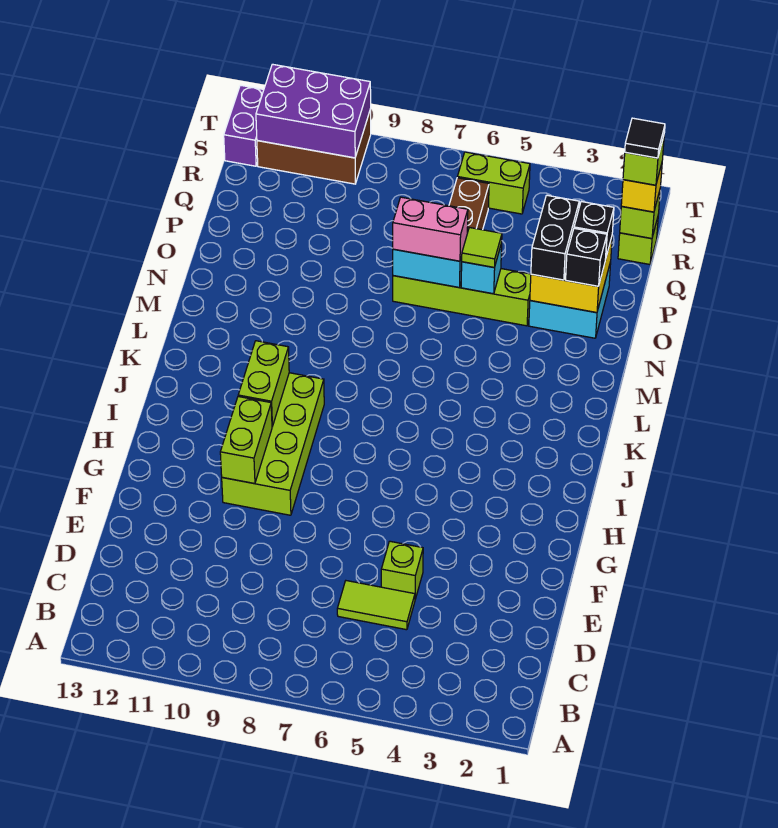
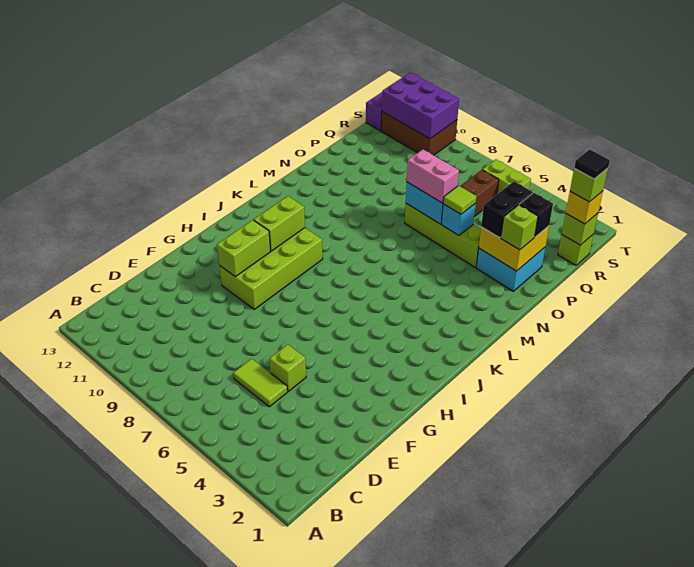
black 1x1 brick [566,228,607,286] -> lime 1x1 brick [501,205,538,250]

